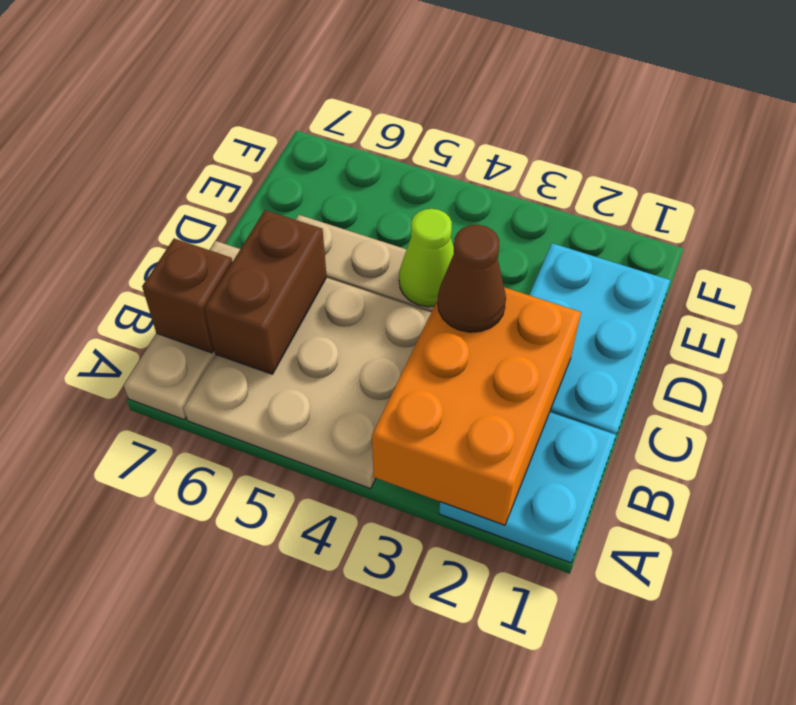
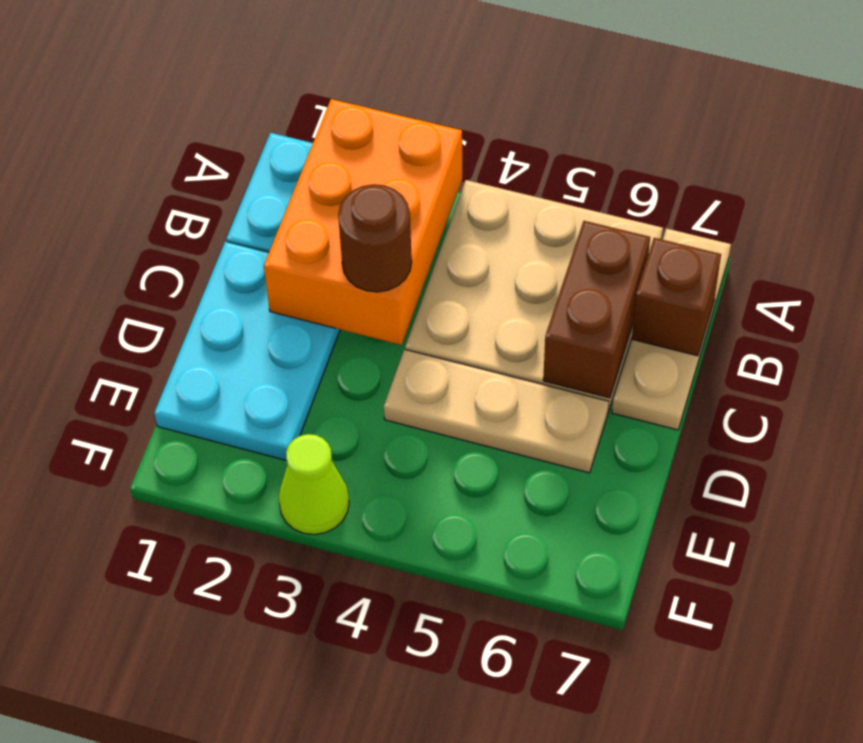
brown 1x1 cone [438,225,506,332] -> brown 1x1 round brick [338,184,412,292]
lime 1x1 cone [399,209,454,307] -> lime 1x1 cone moved to [279,434,349,535]

